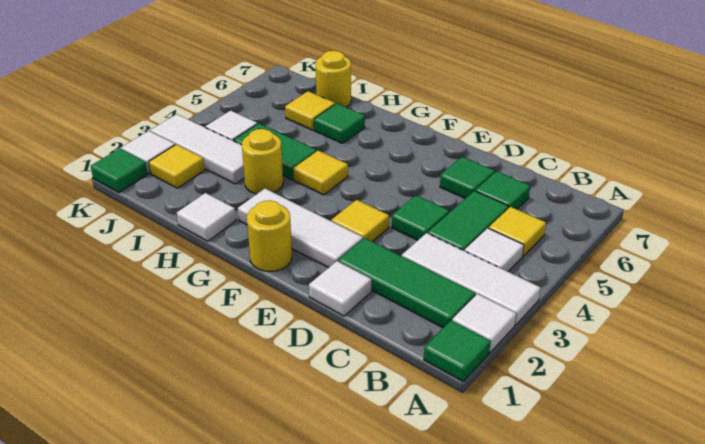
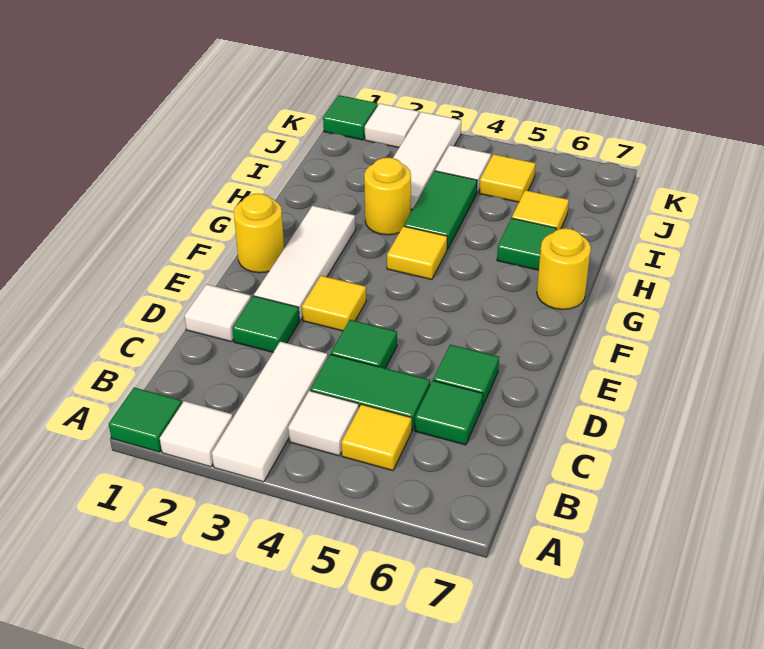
green 1x3 tile [338,238,475,328] -> green 1x1 tile [232,296,299,352]
white 1x1 tile [177,193,236,241] -> none
yellow 1x1 round brick [316,51,351,107] -> yellow 1x1 round brick moved to [537,228,591,310]
yellow 1x1 tile [149,144,205,188] -> yellow 1x1 tile moved to [479,154,536,202]

